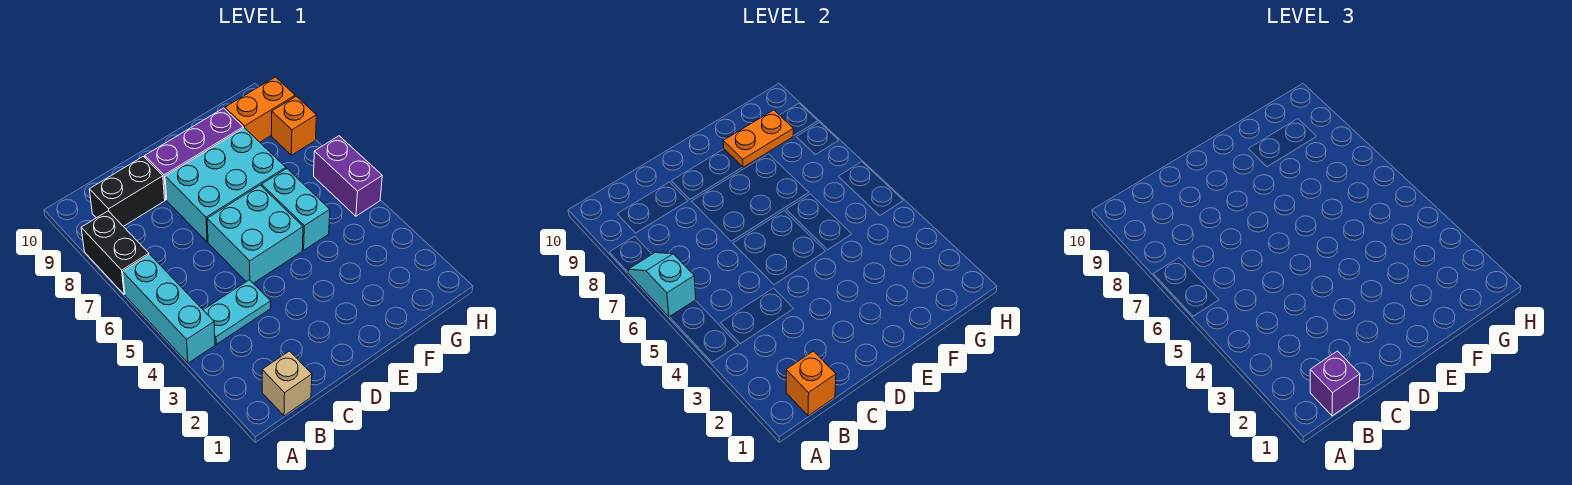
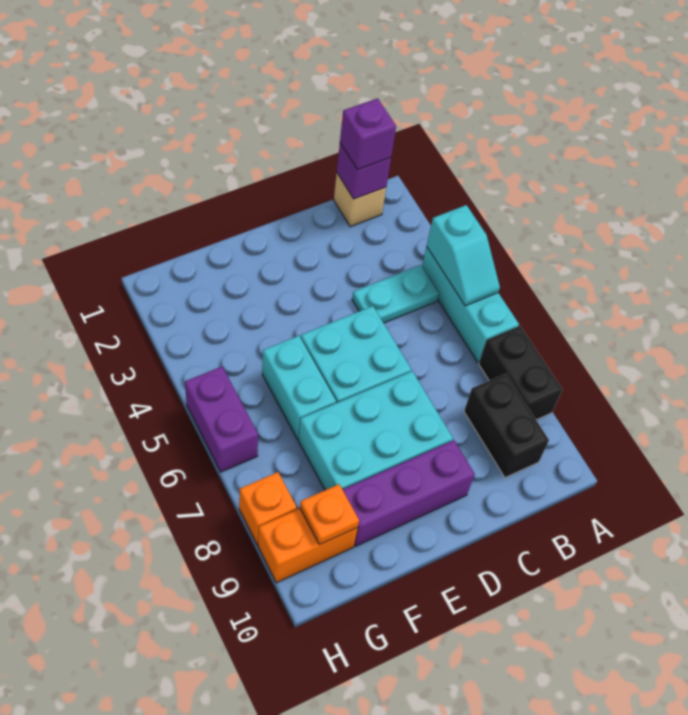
cyan 1x2 slope [628,253,696,317] -> cyan 1x2 slope moved to [427,205,500,306]
orange 1x1 brick [786,351,836,416] -> purple 1x1 brick [337,143,391,199]
black 1x2 brick [89,156,165,226] -> black 1x2 brick turned to [464,374,549,478]
orange 1x2 plate [723,110,793,167] -> orange 1x1 plate [300,484,359,545]

